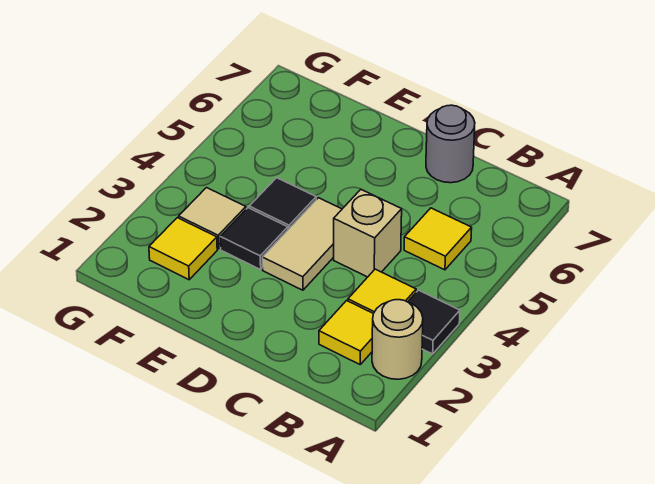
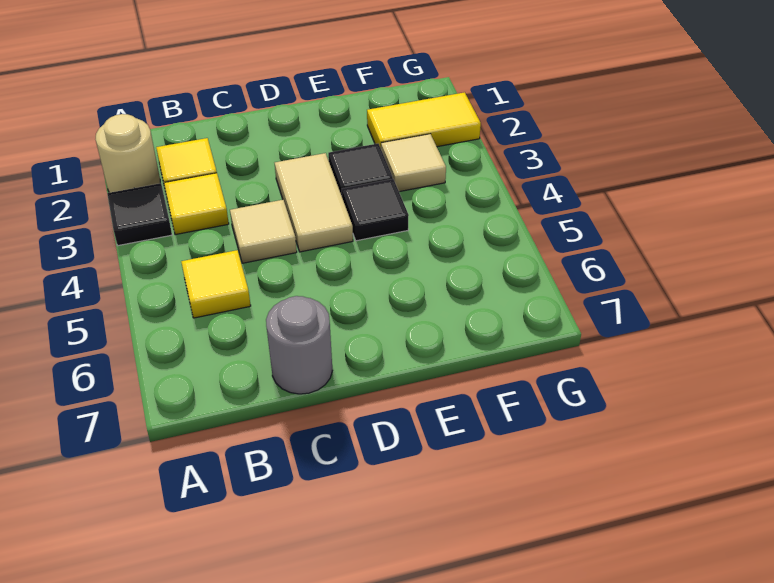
tan 1x1 brick [334,190,402,277] -> tan 1x1 tile [230,200,297,263]
yellow 1x1 tile [149,218,217,280] -> yellow 1x2 tile [367,92,481,148]

